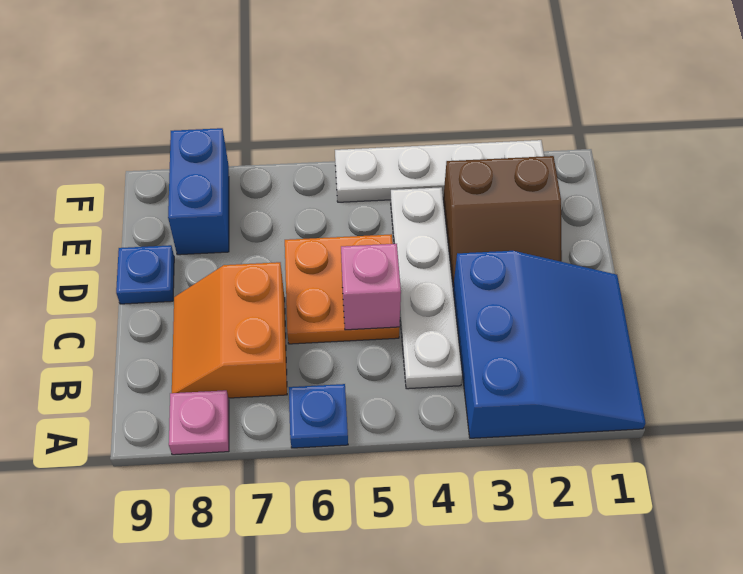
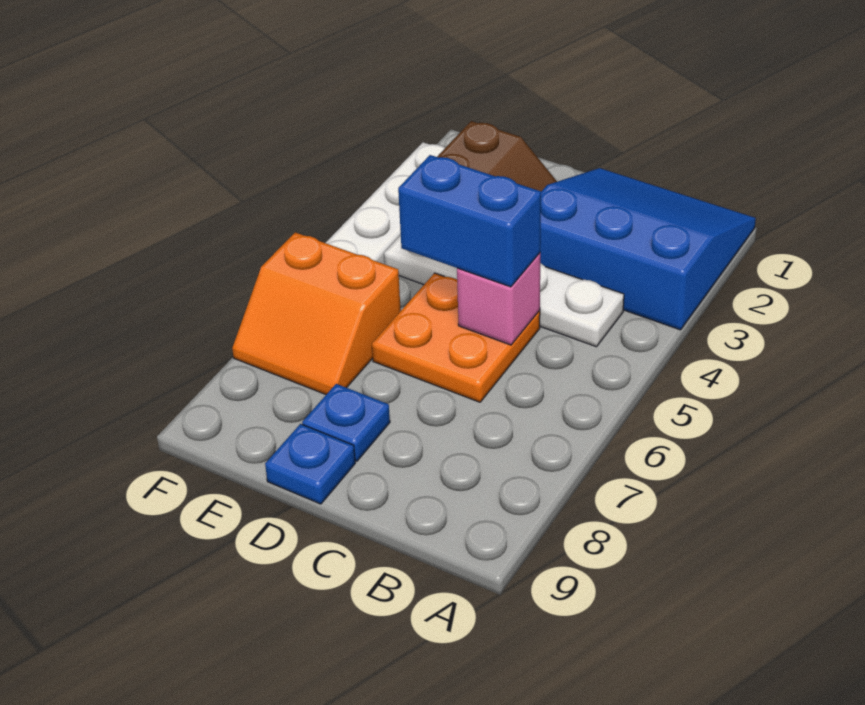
blue 1x1 plate [289,384,348,448] -> blue 1x1 plate moved to [302,384,390,461]
pink 1x1 plate [169,390,229,455] -> none
orange 2x2 slope [172,262,287,398] -> orange 2x2 slope moved to [232,232,401,394]
blue 1x2 brick [168,128,229,255] -> blue 1x2 brick moved to [398,155,541,287]

